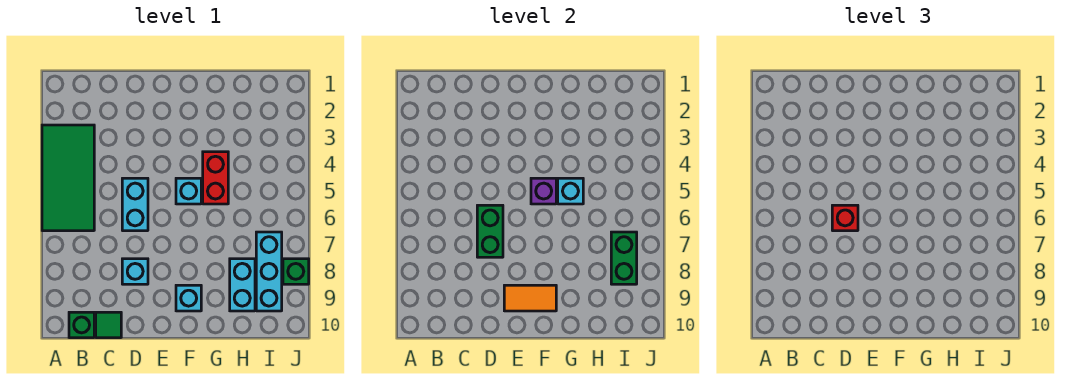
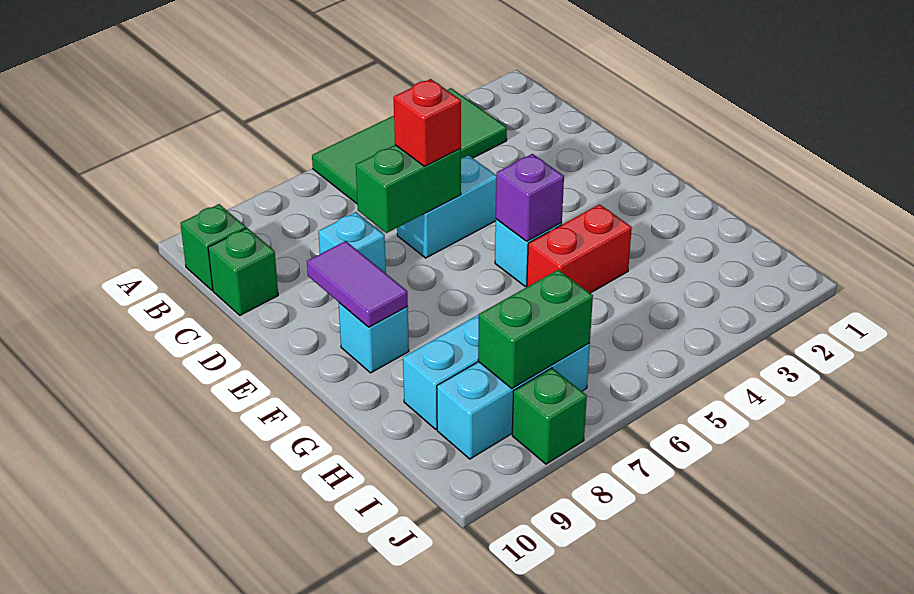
green 1x1 tile [96,312,121,338] -> green 1x1 brick [208,228,278,315]
orange 1x2 tile [504,285,556,311] -> purple 1x2 tile [307,241,408,327]
cyan 1x1 brick [558,178,583,204] -> none

